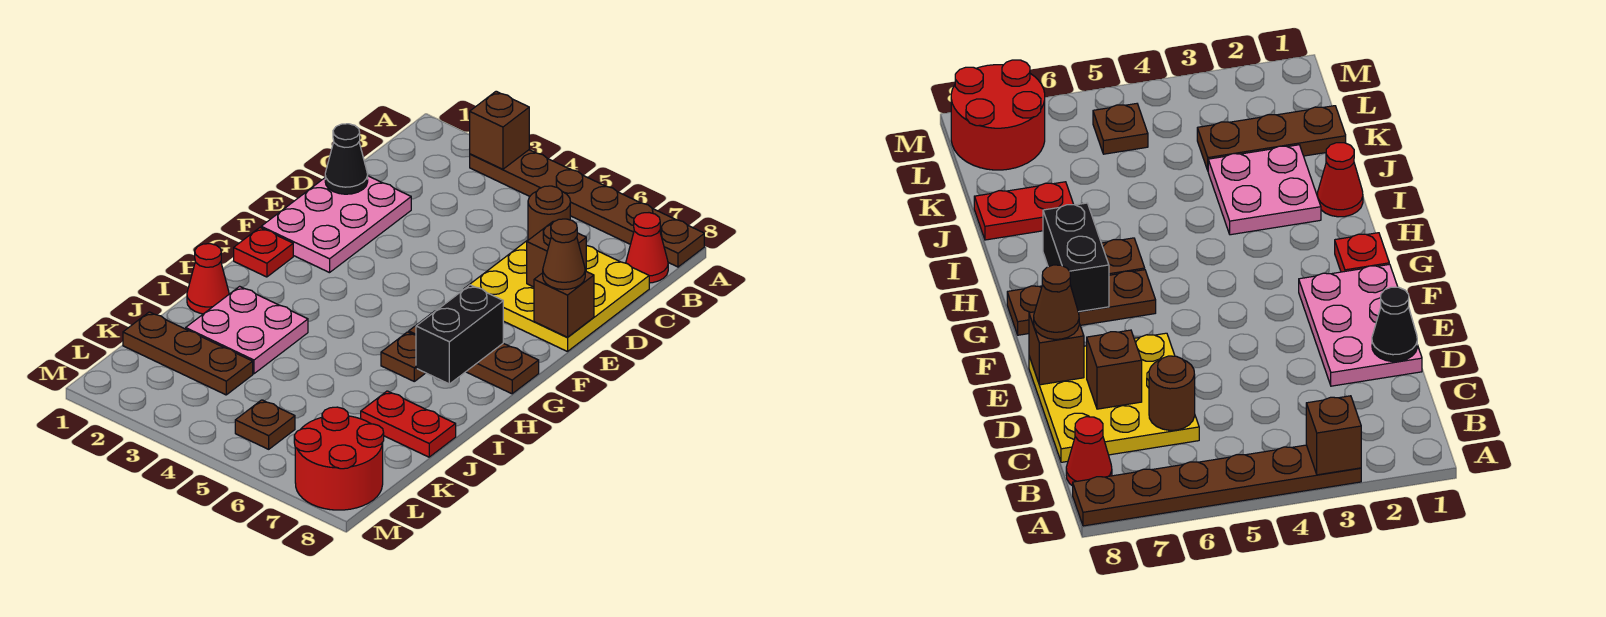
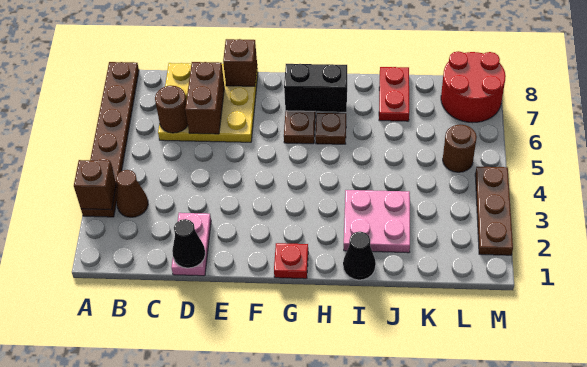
red 1x1 cone [626,213,668,283] -> none
pink 2x3 plate [261,176,411,273] -> pink 1x2 plate [171,213,211,276]
brown 1x1 brick [527,222,586,287] -> brown 1x2 brick [185,62,224,134]
brown 1x1 cone [543,219,585,290] -> brown 1x1 cone moved to [116,170,148,217]
red 1x1 cone [187,244,229,314] -> black 1x1 cone [343,232,376,280]
brown 1x3 plate [123,312,253,395] -> brown 1x3 plate moved to [475,167,513,255]
brown 1x1 plate [235,400,295,449] -> brown 1x1 round brick [443,125,477,172]

